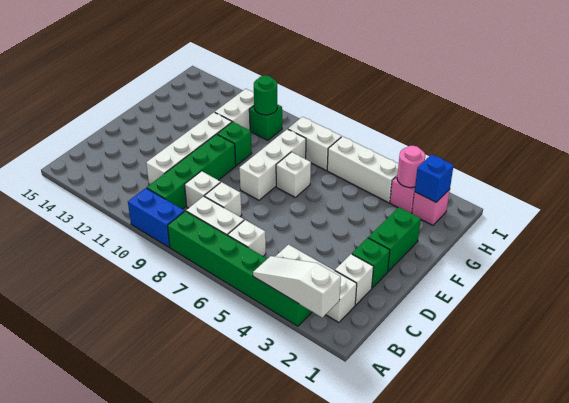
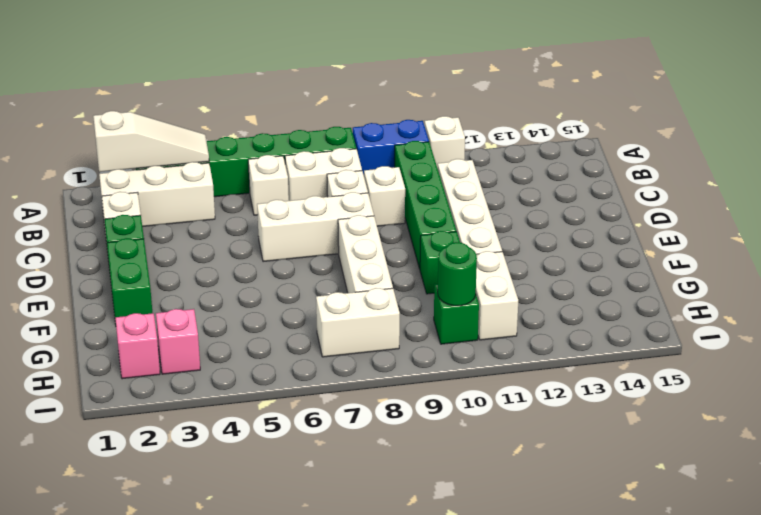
white 1x1 brick [276,152,311,197] -> white 1x1 brick moved to [425,116,465,168]
blue 1x1 brick [415,154,454,202] -> none
pink 1x1 round brick [397,146,425,188] -> none
white 1x3 brick [327,136,399,203] -> white 1x3 brick moved to [257,192,374,262]

